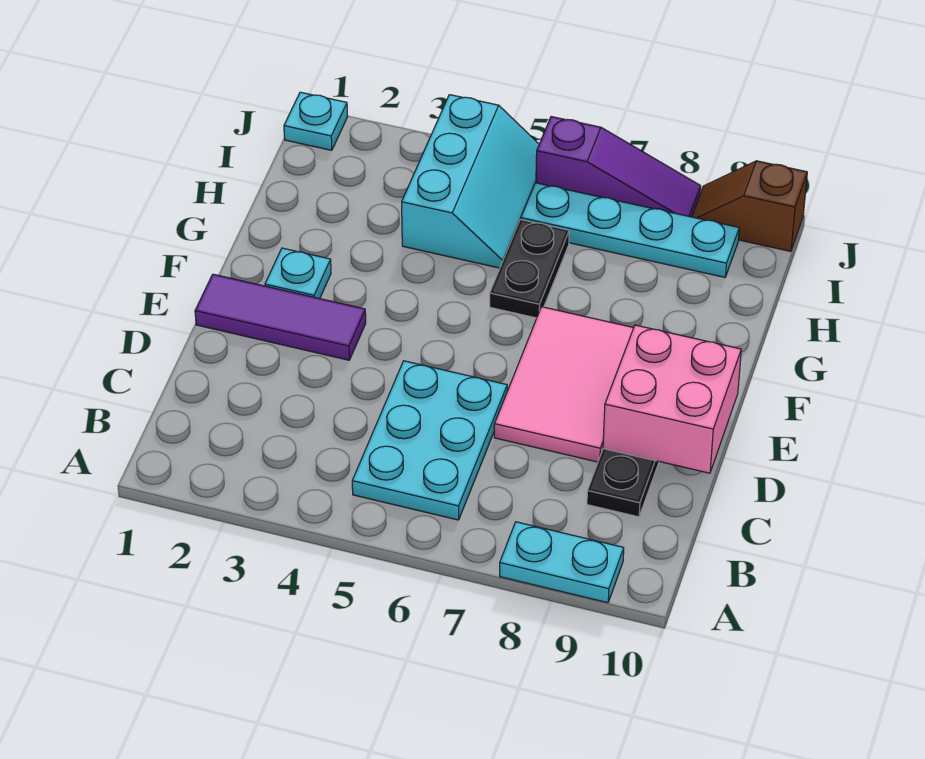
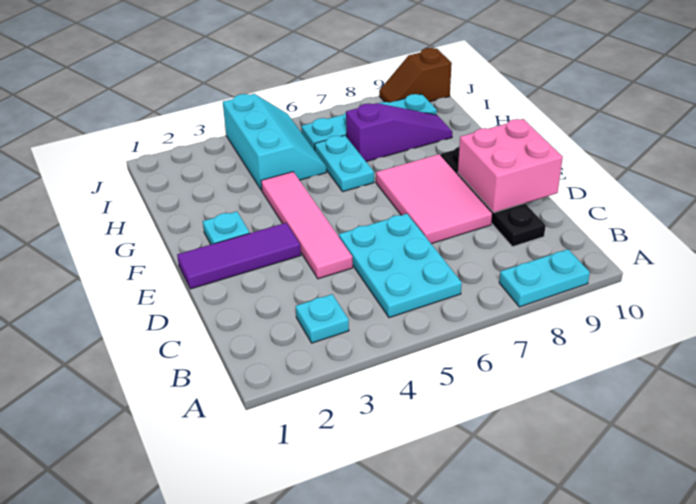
none -> pink 1x4 tile [261,172,353,279]
black 1x2 plate [490,219,569,318] -> cyan 1x2 plate [315,135,374,192]
cyan 1x1 plate [284,92,348,150] -> cyan 1x1 plate moved to [296,294,349,343]
purple 1x3 slope [536,117,701,217] -> purple 1x3 slope moved to [346,103,452,162]

